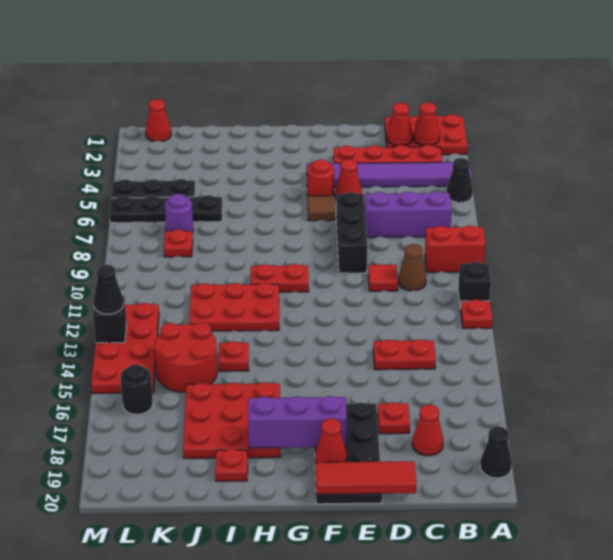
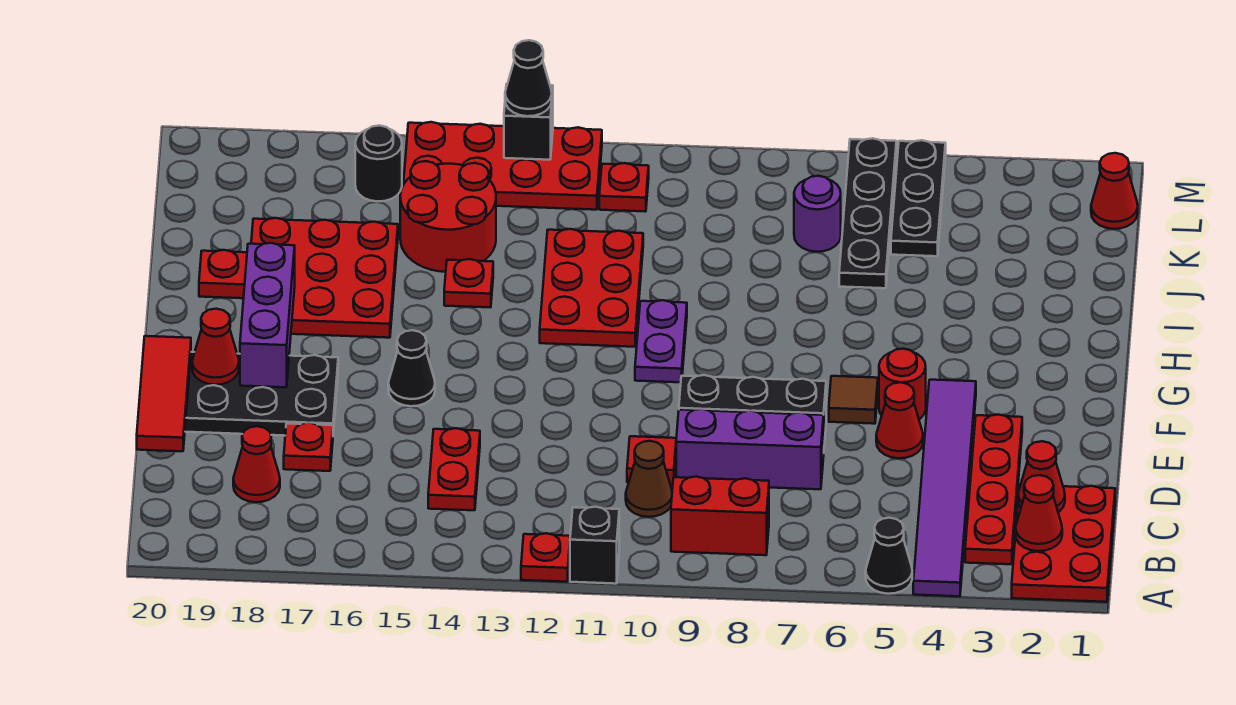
red 1x2 brick [425,226,486,272] -> red 1x2 brick turned to [671,477,769,555]
black 1x1 cone [480,426,512,478] -> black 1x1 cone moved to [388,330,435,406]
purple 1x3 brick [365,191,452,237] -> purple 1x3 brick turned to [676,409,824,489]
red 1x2 plate [251,264,309,292] -> purple 1x2 plate [635,300,687,382]
red 1x1 plate [164,229,193,257] -> red 1x1 plate moved to [599,163,649,212]

